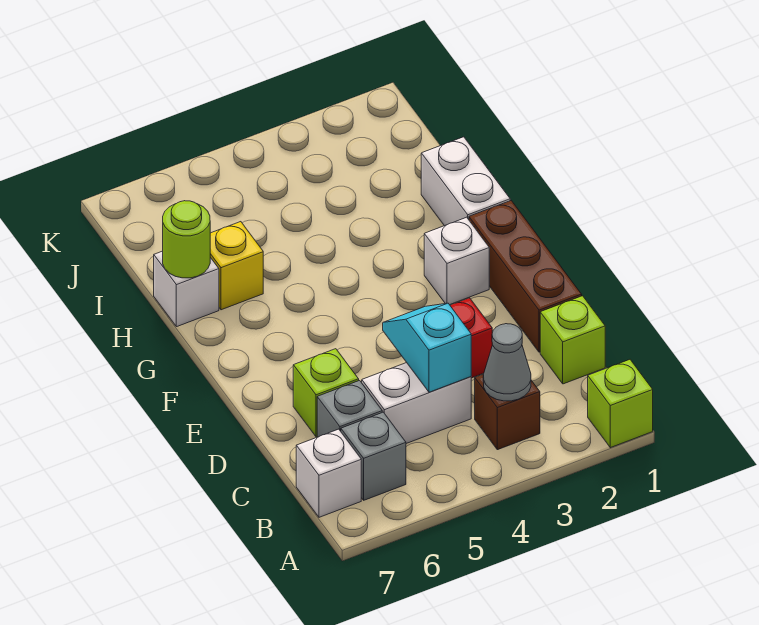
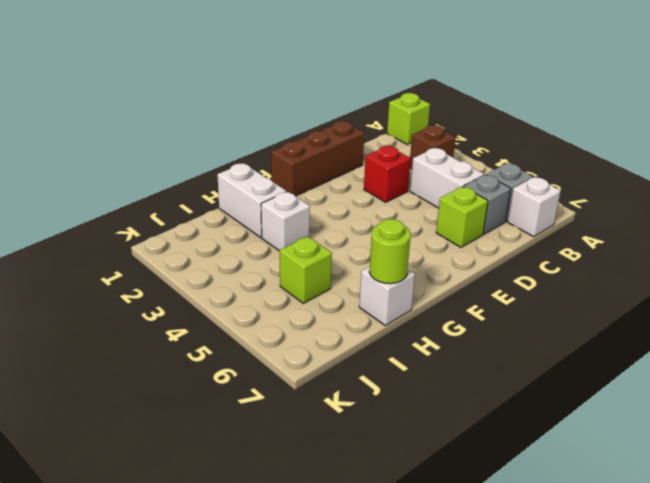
grey 1x1 cone [483,324,531,401] -> none
lime 1x1 brick [540,296,605,384] -> lime 1x1 brick moved to [280,236,332,303]
cyan 1x2 slope [383,303,471,392] -> none
white 1x1 brick [424,217,489,305] -> white 1x1 brick moved to [261,192,310,251]
white 1x2 brick [421,137,510,226] -> white 1x2 brick turned to [217,163,286,237]
yellow 1x1 brick [210,222,263,310] -> none

